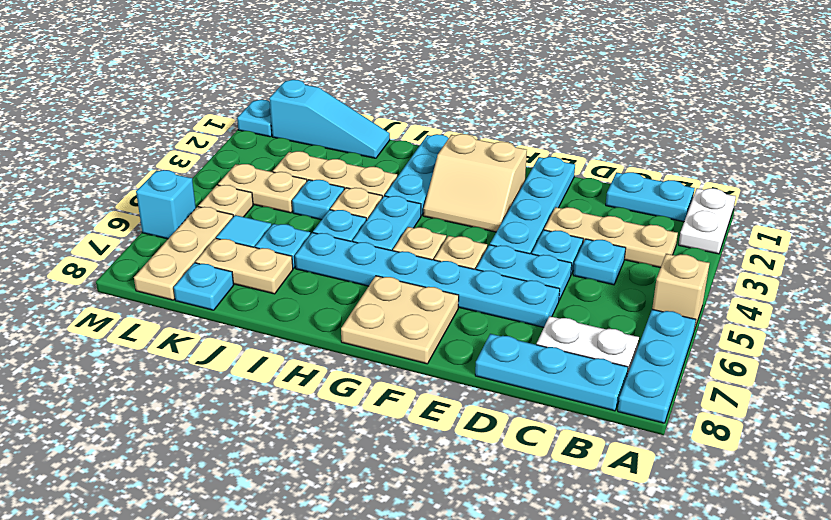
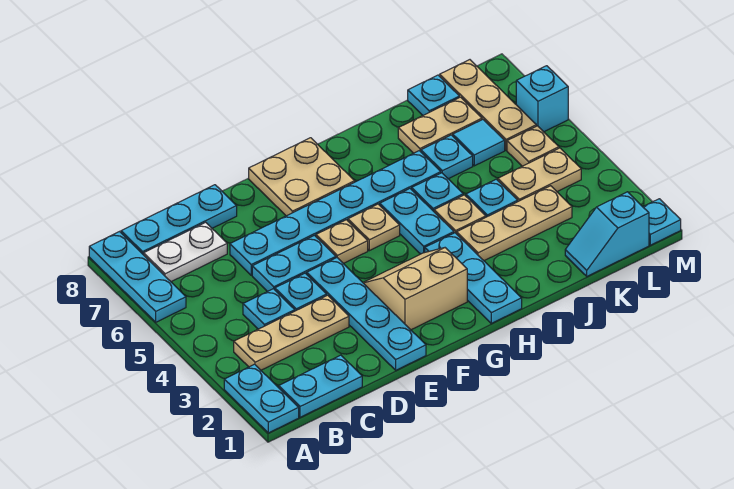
white 1x2 plate [679,188,736,254] -> cyan 1x2 plate [224,364,299,433]
tan 1x1 brick [652,254,710,330] -> none
cyan 1x3 slope [269,80,390,158] -> cyan 1x2 slope [565,192,649,276]

